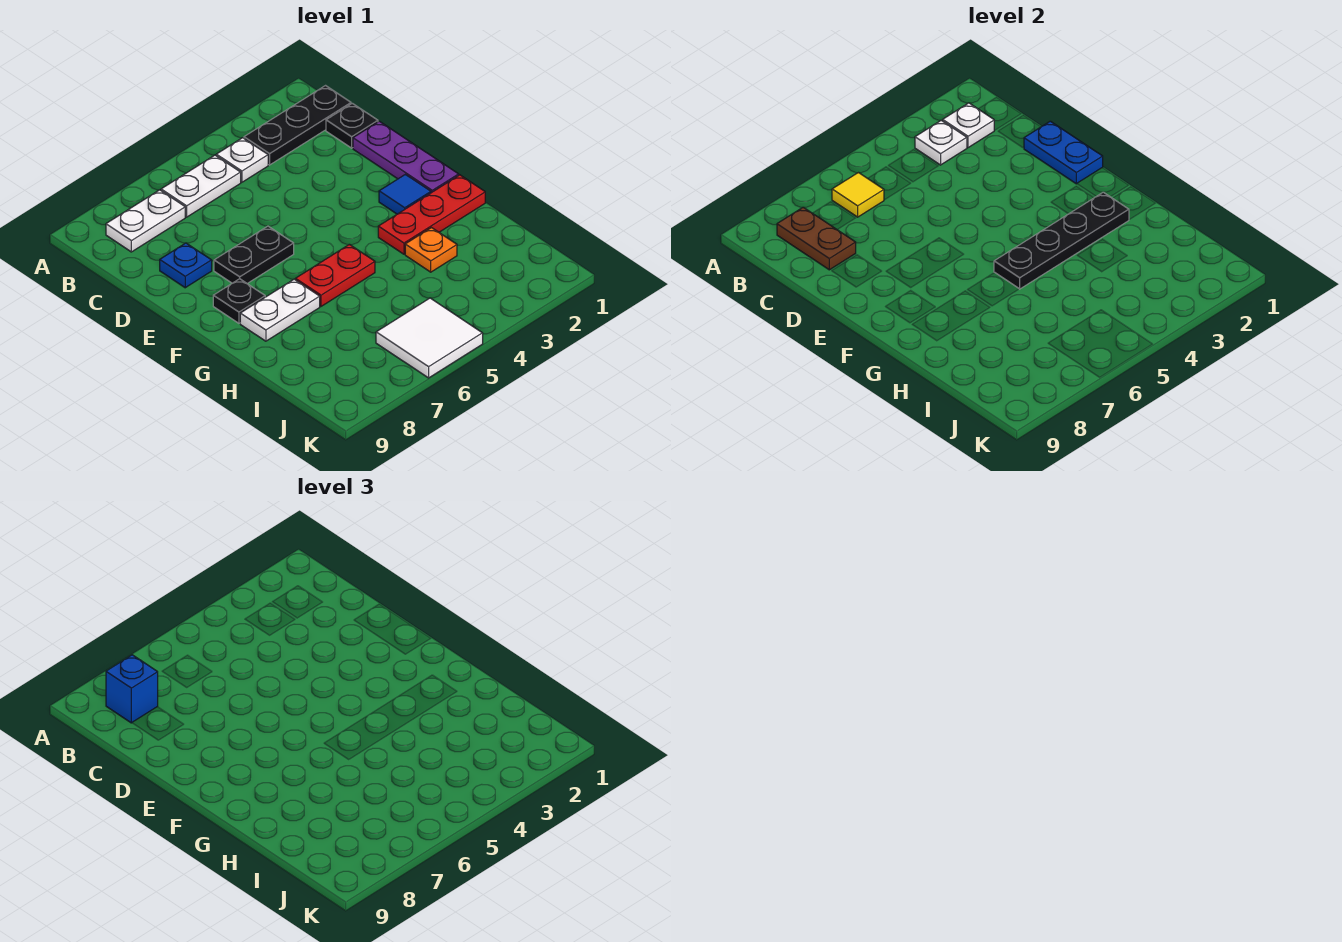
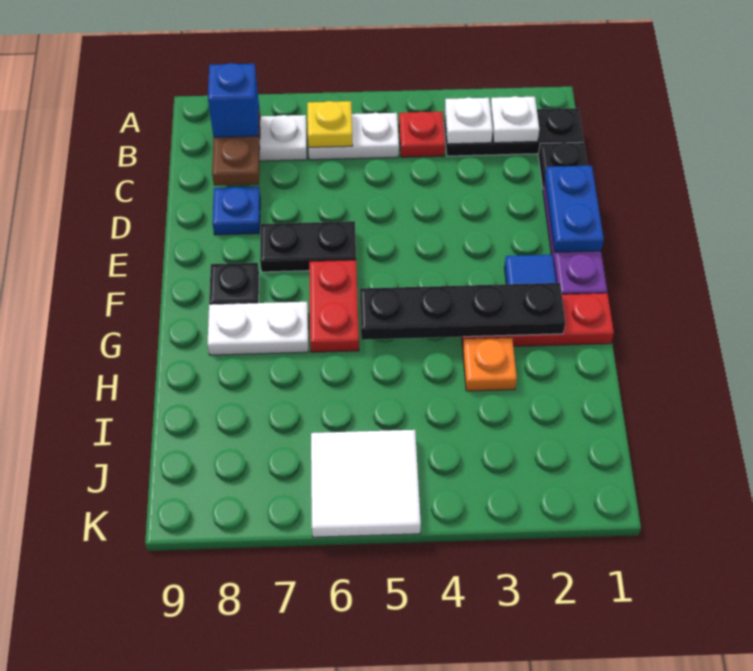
white 1x1 plate [216,138,268,182] -> red 1x1 plate [399,111,445,157]
yellow 1x1 tile [832,173,884,217] -> yellow 1x1 plate [307,101,353,147]
red 1x2 plate [296,245,375,306] -> red 1x2 plate turned to [309,260,359,352]

